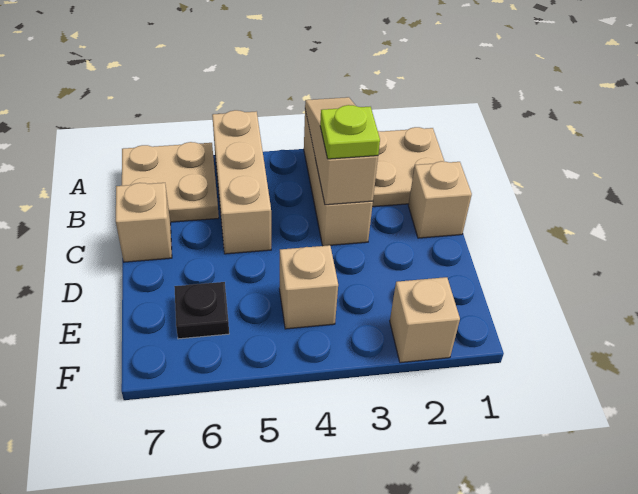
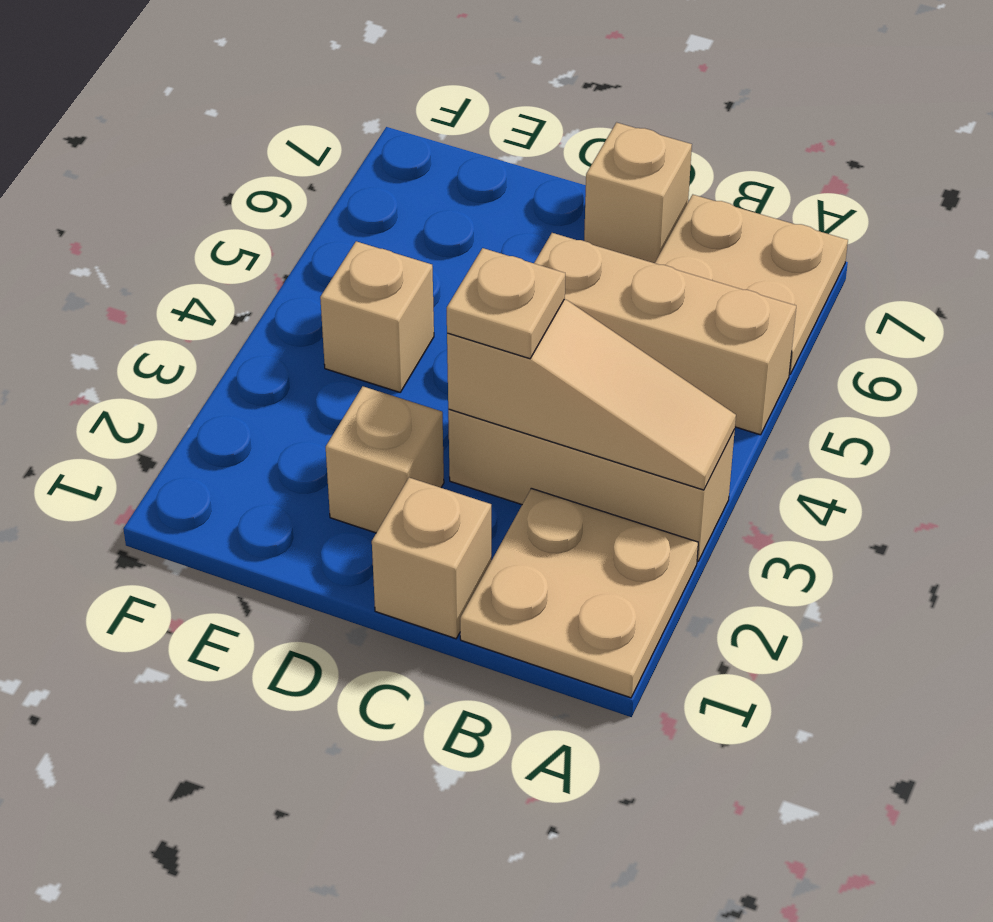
lime 1x1 plate [320,105,380,159] -> tan 1x1 plate [447,248,565,359]
black 1x1 plate [174,282,229,339] -> none
tan 1x1 brick [390,277,460,363] -> tan 1x1 brick moved to [326,386,444,533]

